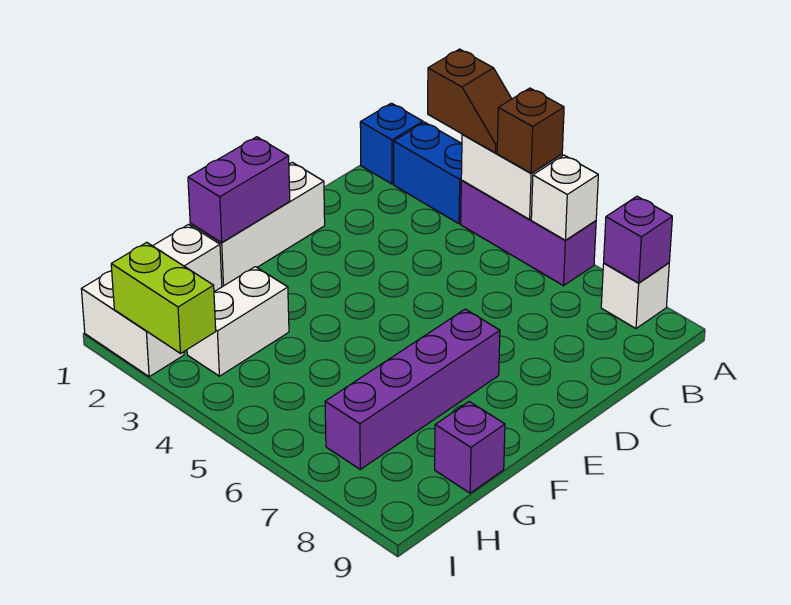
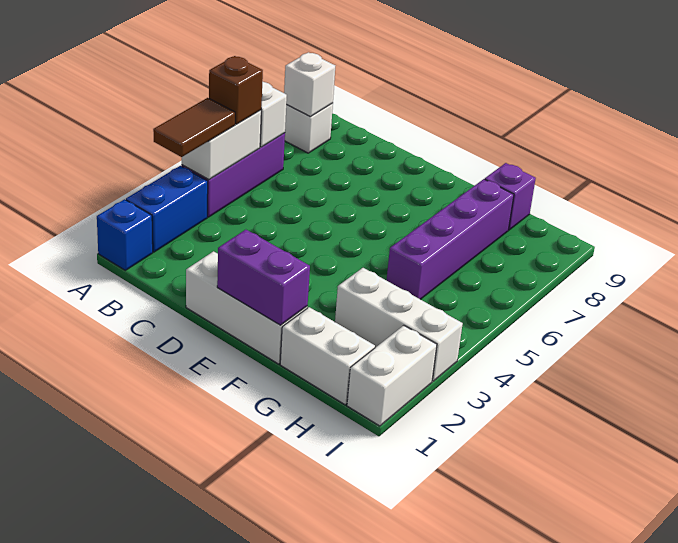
brown 1x2 slope [428,49,511,153] -> brown 1x2 tile [153,98,235,157]
purple 1x1 brick [604,196,672,283] -> white 1x1 brick [284,52,335,116]
purple 1x4 brick [325,309,500,469] -> purple 1x4 brick turned to [387,179,514,299]
white 1x2 brick [187,267,289,376] -> white 1x3 brick [335,268,463,381]
lime 1x2 brick [111,242,216,353] -> none

